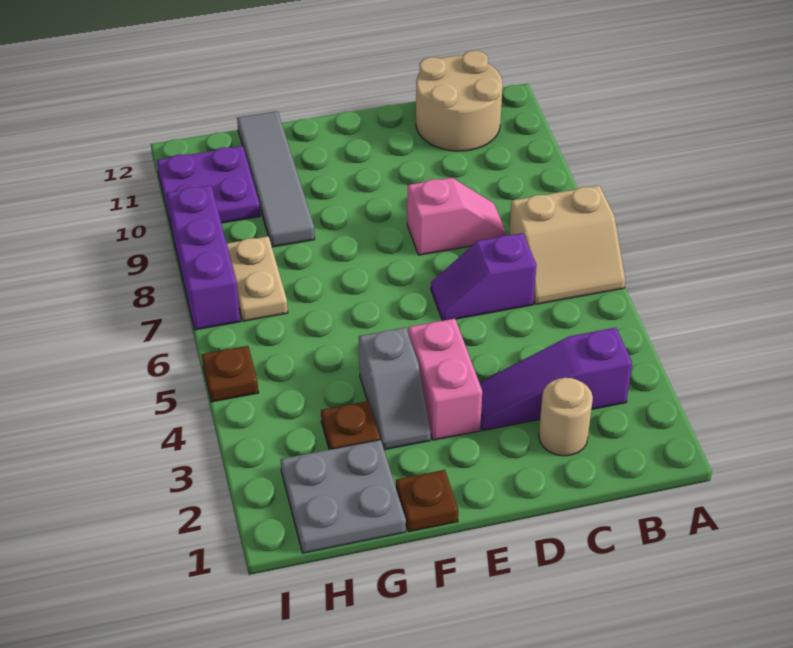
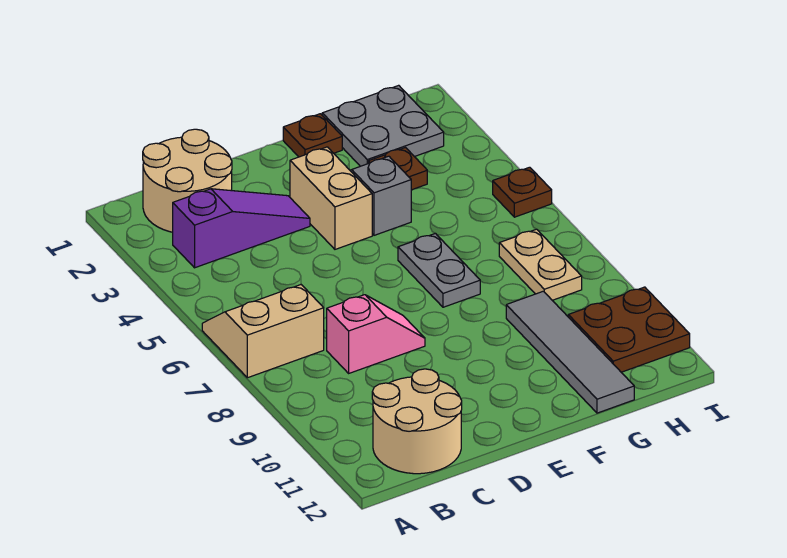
tan 1x1 round brick [539,378,593,456] -> tan 2x2 round brick [143,129,232,232]
purple 1x2 slope [431,233,537,321] -> none
pink 1x2 slope [407,178,506,255] -> pink 1x2 slope turned to [327,295,425,373]
pink 1x2 brick [408,319,482,440] -> tan 1x2 brick [290,147,372,249]
none -> grey 1x2 plate [398,233,480,307]
purple 2x2 plate [157,146,260,229] -> brown 2x2 plate [568,287,690,372]
purple 1x3 brick [167,185,240,330] -> none

